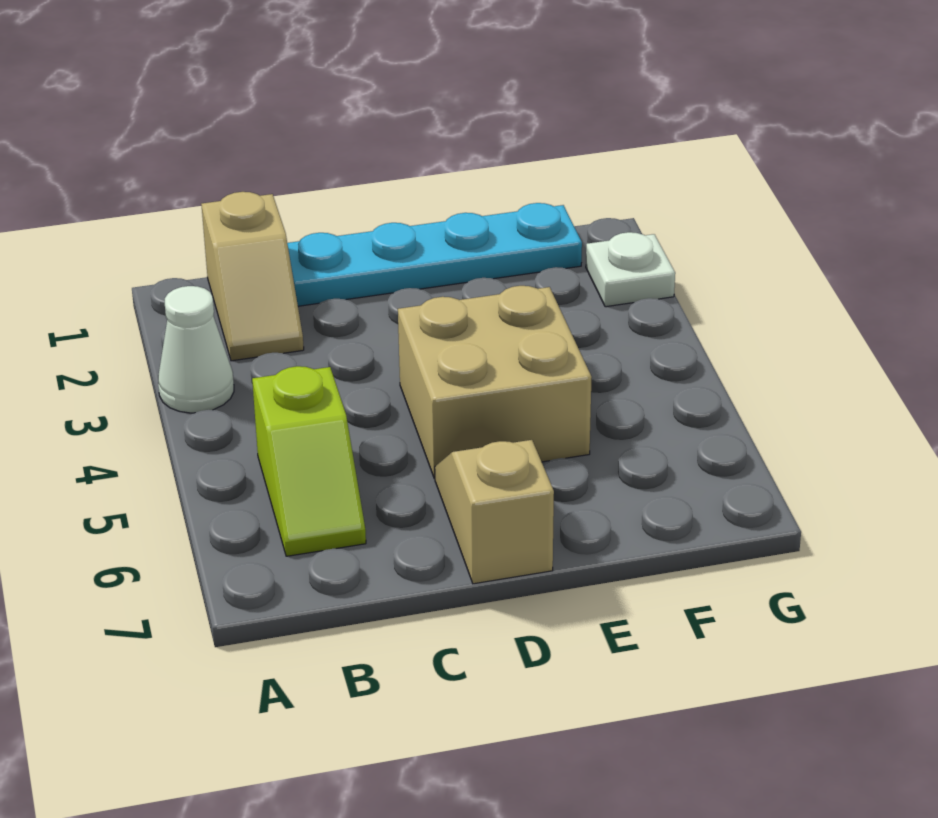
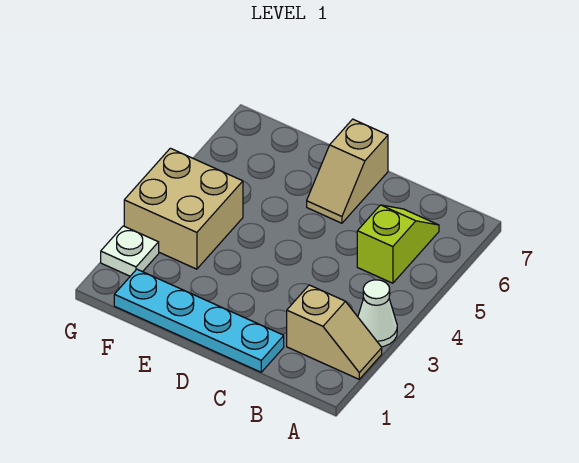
tan 1x2 slope [201,192,304,361] -> tan 1x2 slope turned to [287,285,382,379]
tan 2x2 brick [398,286,592,479] -> tan 2x2 brick moved to [124,148,243,269]

